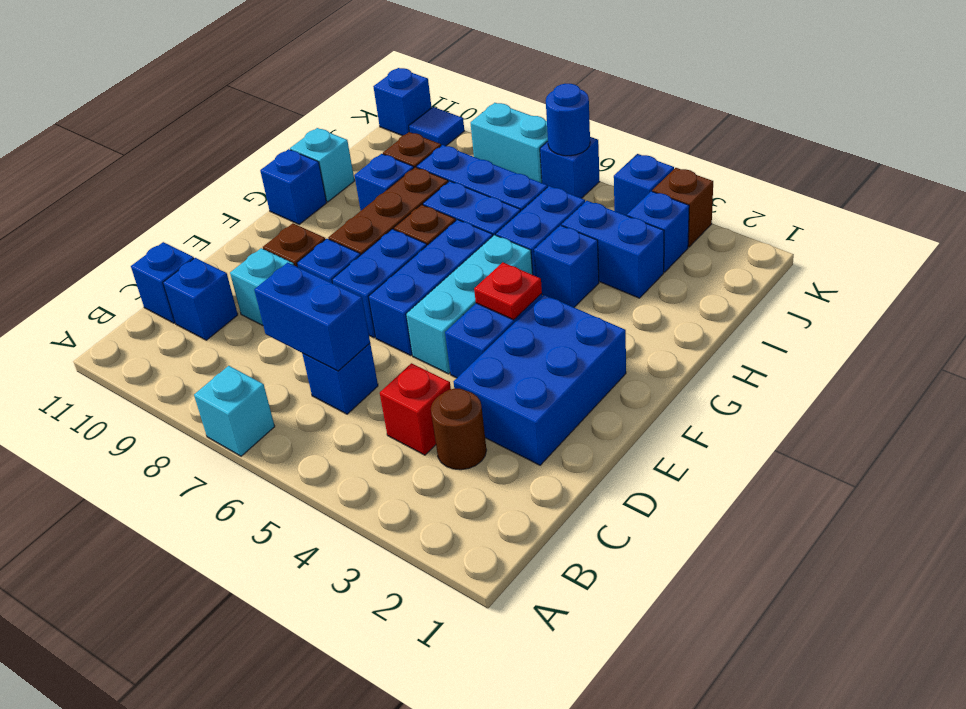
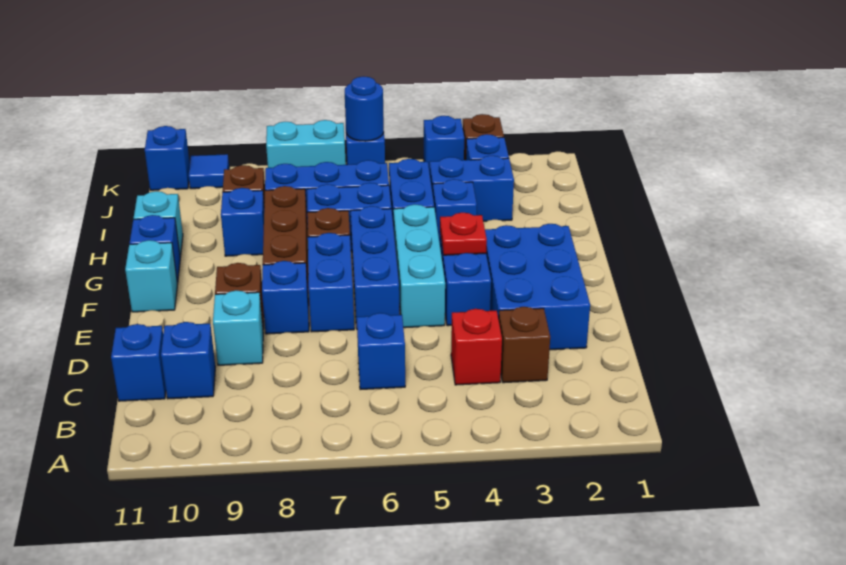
cyan 1x1 brick [194,366,275,456] -> cyan 1x1 brick moved to [125,240,177,312]
brown 1x1 round brick [431,389,486,470] -> brown 1x1 brick [499,307,550,383]
blue 1x2 brick [254,263,370,371] -> none

